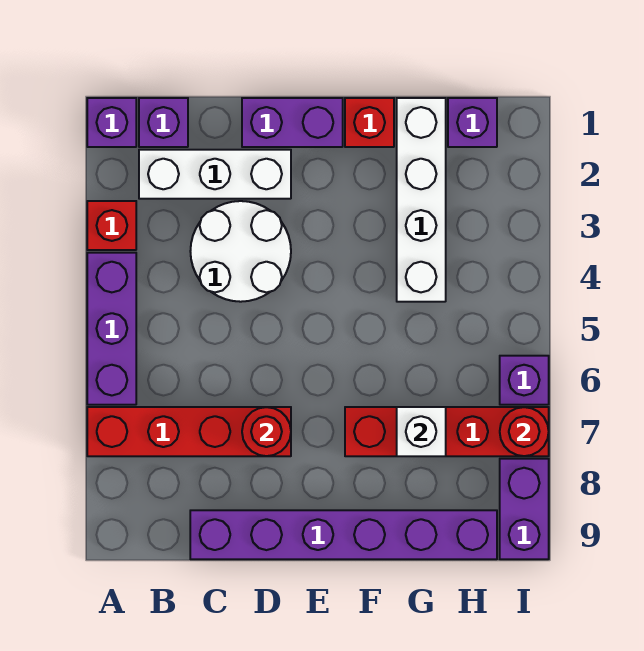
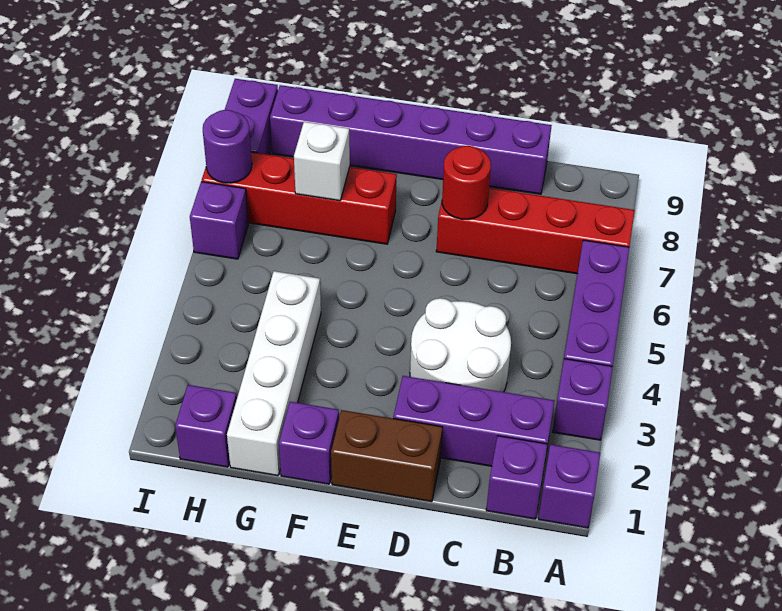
red 1x1 brick [87,201,136,250] -> purple 1x1 brick [552,359,613,440]
white 1x3 brick [139,150,291,199] -> purple 1x3 brick [393,376,554,466]
purple 1x2 brick [242,98,343,147] -> brown 1x2 brick [331,410,442,502]
red 1x1 brick [345,98,394,147] -> purple 1x1 brick [279,402,339,484]
red 1x1 round brick [500,407,549,456] -> purple 1x1 round brick [203,110,252,183]

